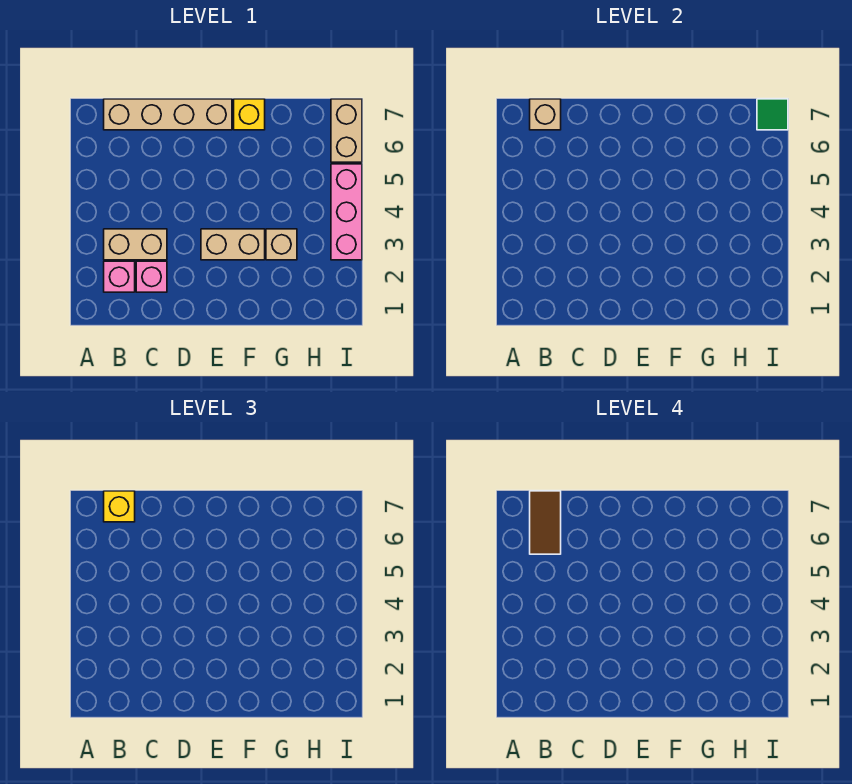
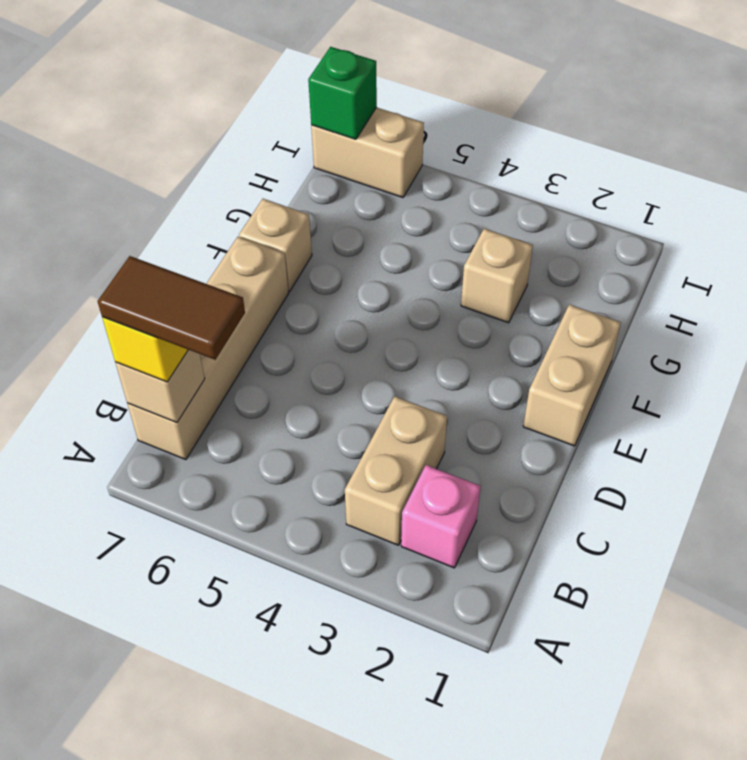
pink 1x1 brick [136,261,167,292] -> none
tan 1x2 brick [201,229,265,260] -> tan 1x2 brick moved to [523,305,621,446]
yellow 1x1 brick [234,99,265,130] -> tan 1x1 brick [239,199,312,292]
pink 1x3 brick [331,164,362,260] -> none
green 1x1 tile [757,99,788,130] -> green 1x1 brick [308,47,377,139]

